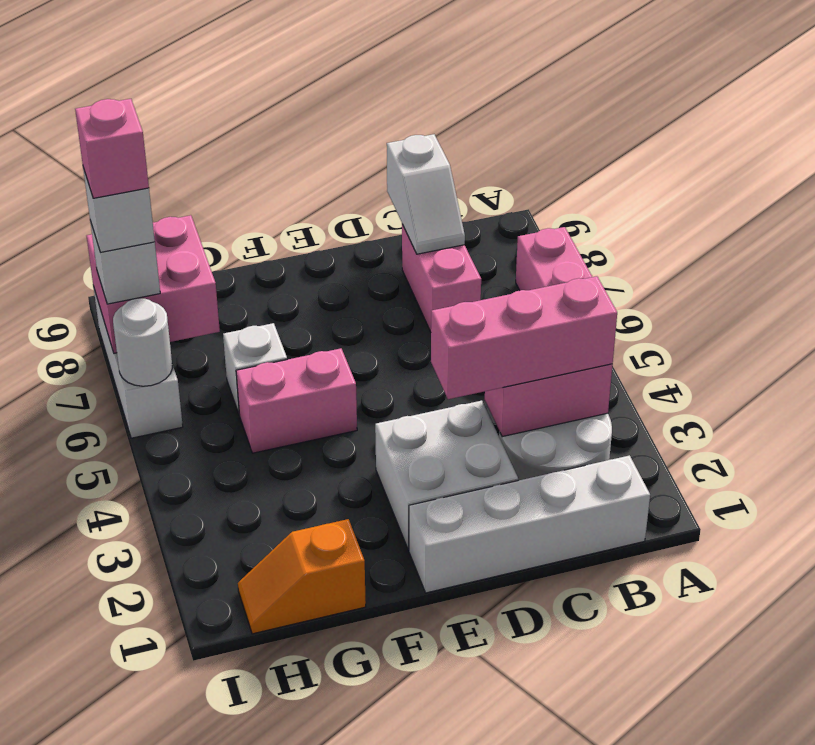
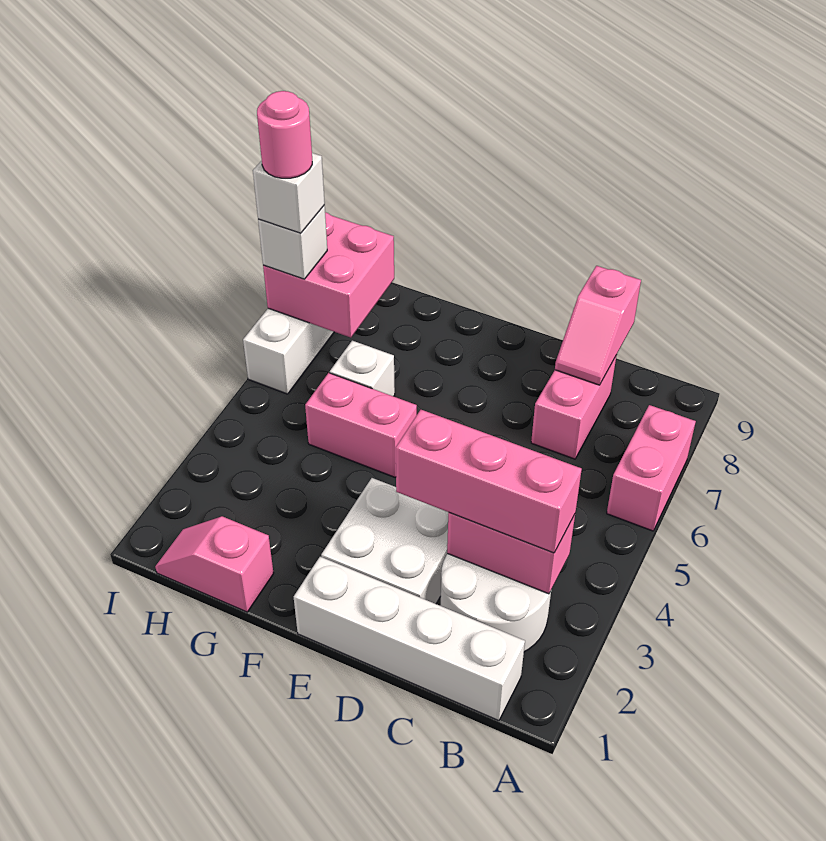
white 1x2 slope [387,134,465,254] -> pink 1x2 slope [555,266,641,385]
orange 1x2 slope [238,519,366,634] -> pink 1x2 slope [155,516,274,612]
white 1x1 round brick [113,298,173,386] -> none
pink 1x1 brick [75,99,149,198] -> pink 1x1 round brick [257,91,312,178]

